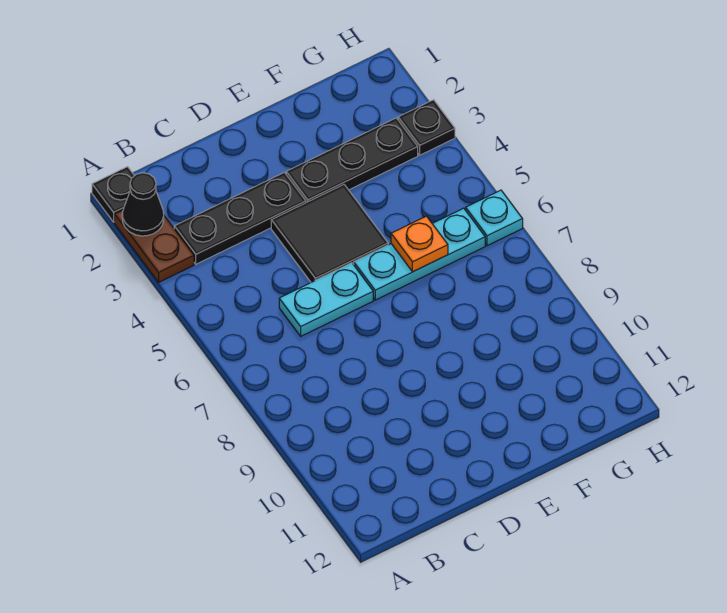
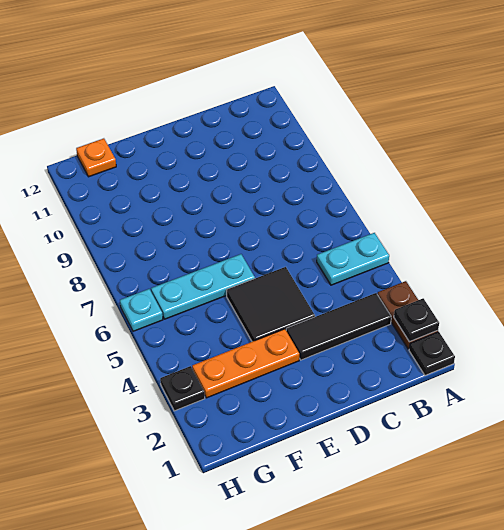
black 1x1 cone [122,173,164,236] -> black 1x1 plate [394,298,439,342]
black 1x3 plate [174,172,306,264] -> black 1x3 tile [286,293,391,360]
cyan 1x2 plate [279,263,373,336] -> cyan 1x2 plate moved to [317,233,389,285]
black 1x3 plate [286,118,418,203] -> orange 1x3 plate [192,329,299,398]
orange 1x1 plate [391,216,448,272] -> orange 1x1 plate moved to [76,138,116,177]

